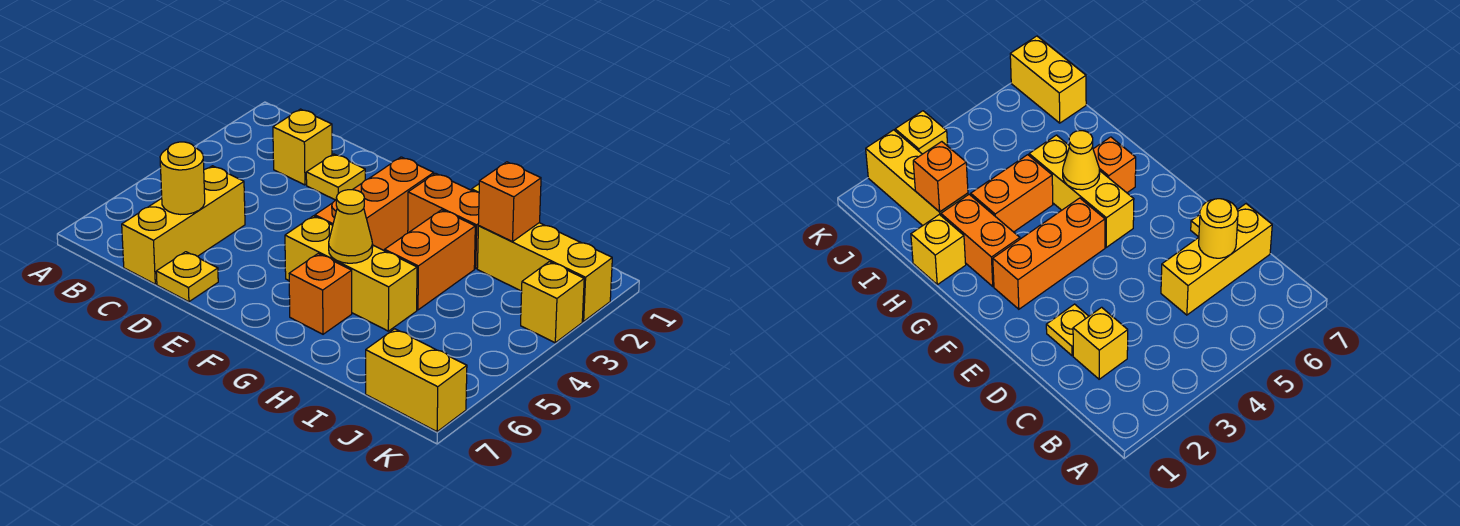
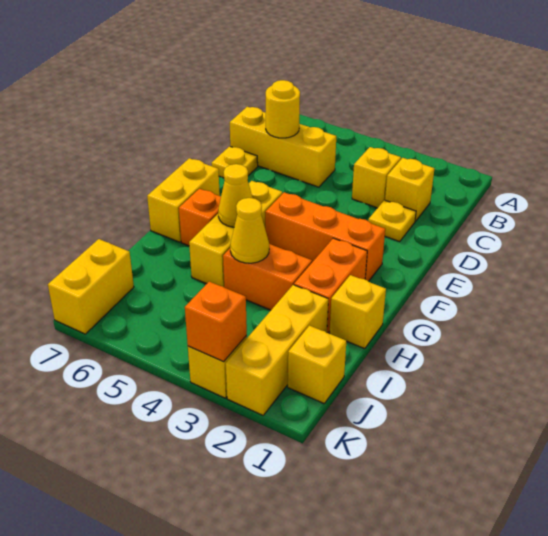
none -> yellow 1x1 brick [352,147,401,208]
none -> yellow 1x2 brick [147,158,220,242]
none -> yellow 1x1 cone [230,198,269,263]
orange 1x1 brick [478,162,541,242] -> orange 1x1 brick moved to [185,282,247,361]
none -> yellow 1x1 brick [288,326,346,403]

